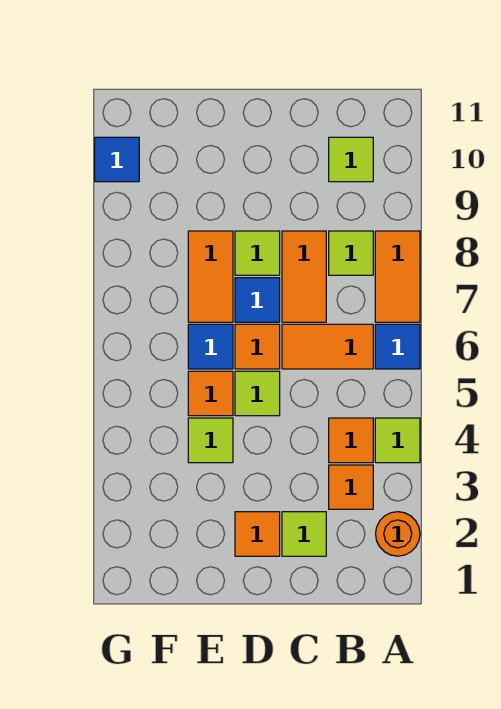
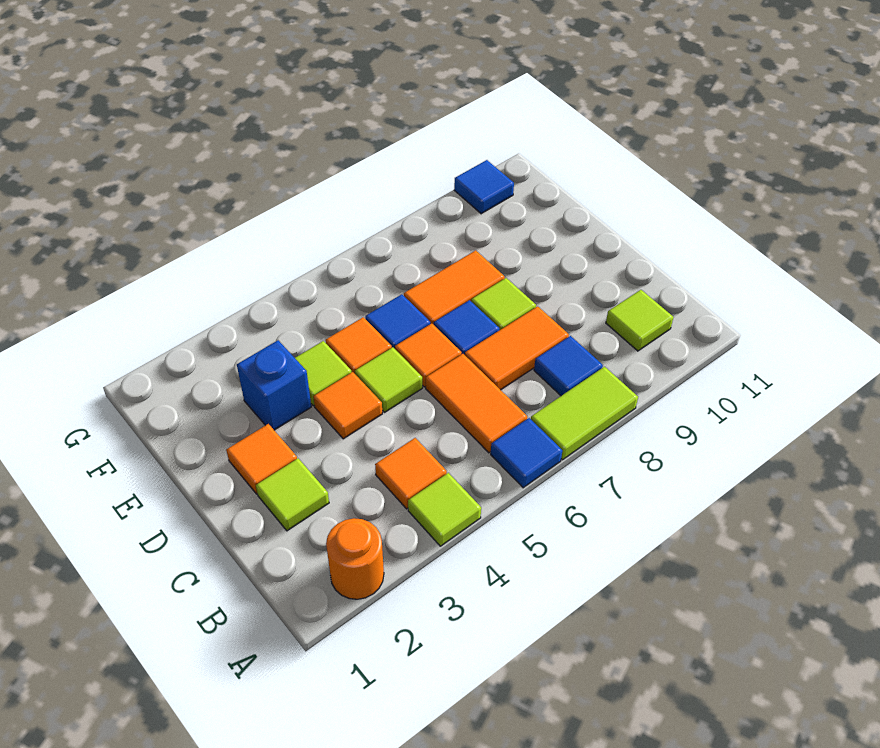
orange 1x2 tile [375,231,420,322] -> lime 1x2 tile [531,367,638,460]
orange 1x1 tile [329,465,373,509] -> orange 1x1 tile moved to [313,372,382,439]
lime 1x1 tile [329,231,373,275] -> blue 1x1 tile [534,336,603,396]
none -> blue 1x1 brick [237,340,311,430]

